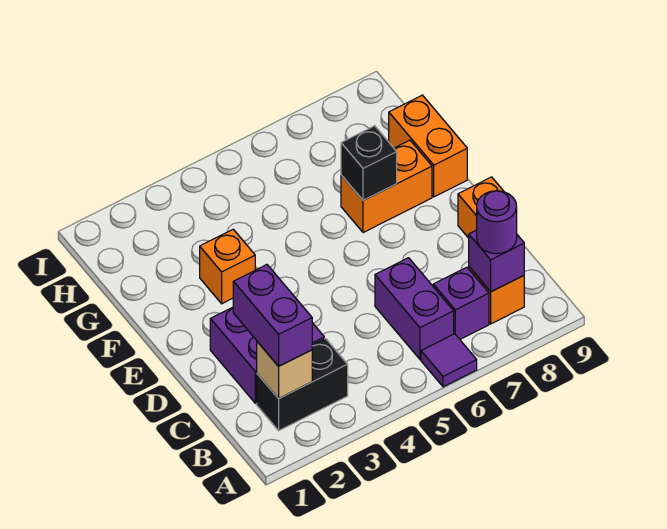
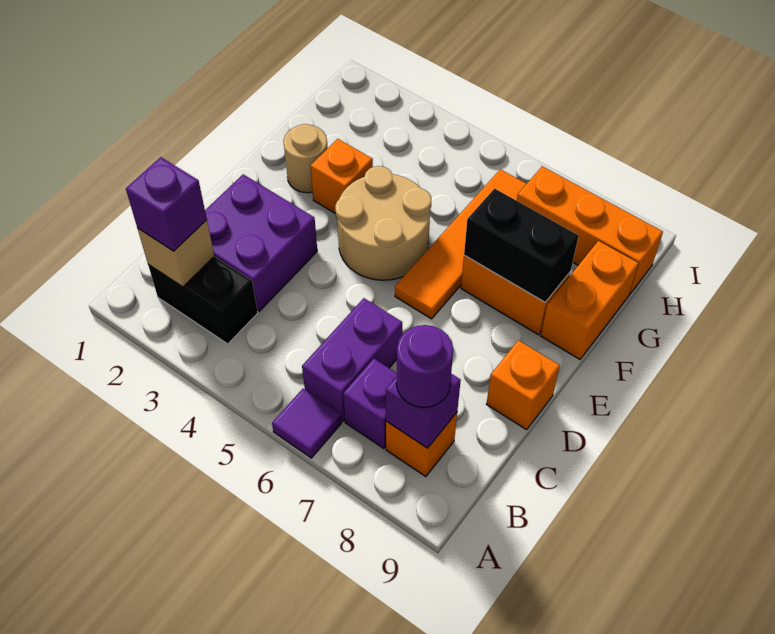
purple 1x2 brick [233,265,312,366] -> purple 1x1 brick [126,157,207,251]
none -> tan 2x2 round brick [335,166,431,280]
none -> orange 1x4 tile [395,169,526,319]
none -> tan 1x1 round brick [284,124,328,193]
black 1x1 brick [341,126,397,200] -> black 1x2 brick [464,189,579,302]
none -> orange 1x3 brick [517,166,663,294]

